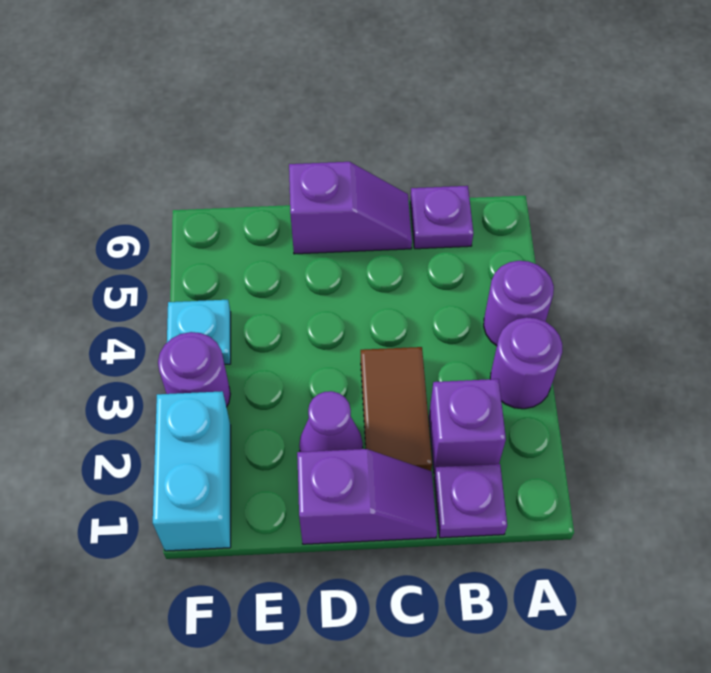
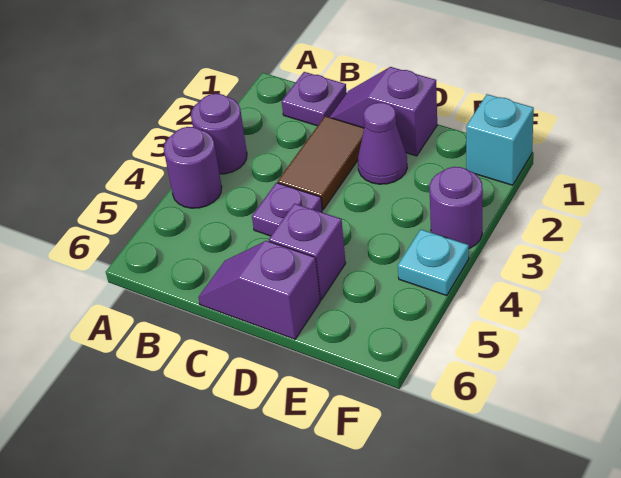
purple 1x1 brick [429,379,506,474] -> purple 1x1 brick moved to [269,204,346,300]
purple 1x1 plate [410,186,473,249] -> purple 1x1 plate moved to [252,183,322,236]
cyan 1x2 brick [153,391,231,551] -> cyan 1x1 brick [466,94,534,185]

